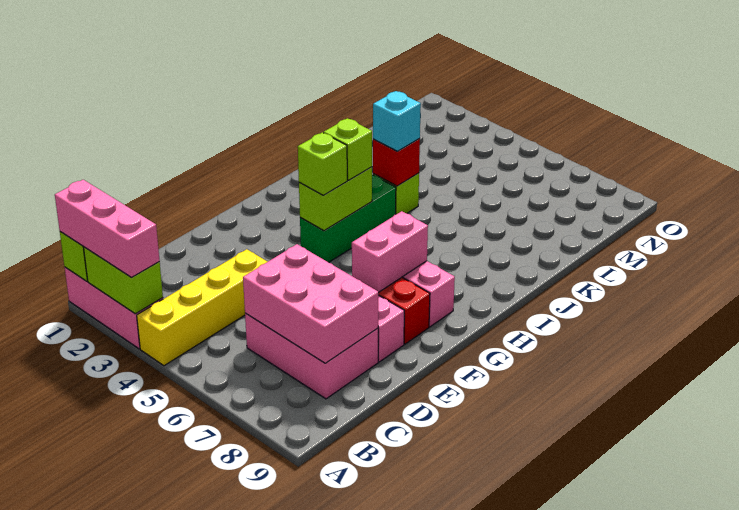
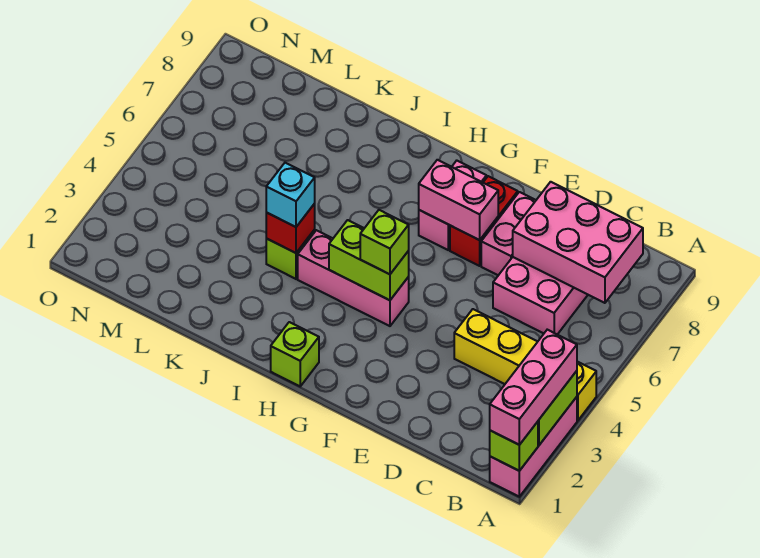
pink 2x3 brick [243,244,378,363] -> pink 2x3 brick turned to [513,182,643,303]
green 1x3 brick [300,175,396,262] -> pink 1x3 brick [298,230,409,326]
lime 1x1 brick [324,118,372,180] -> lime 1x1 brick moved to [271,322,319,386]

